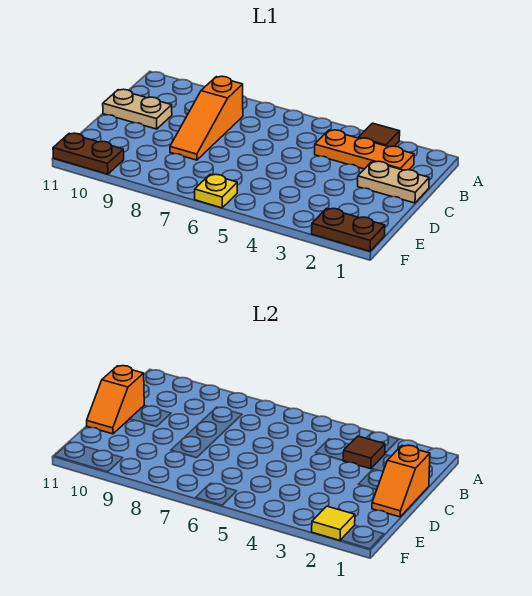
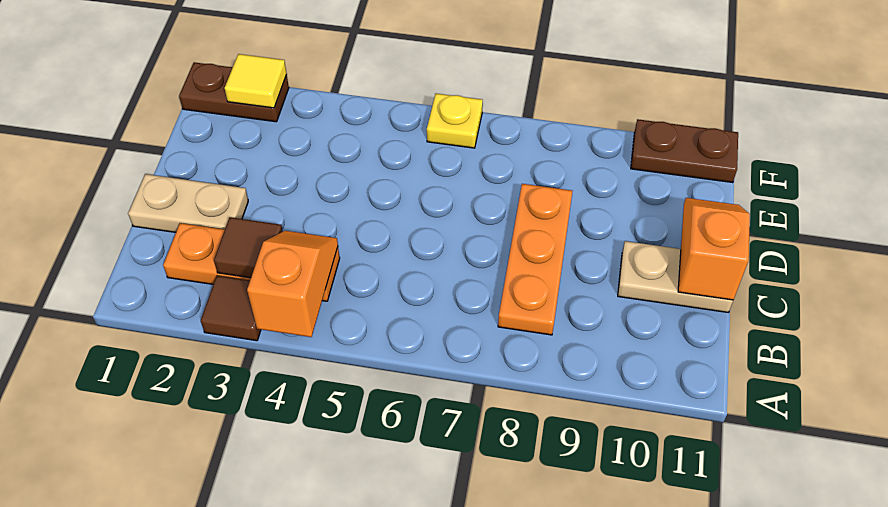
orange 1x3 slope [170,76,243,160] -> orange 1x3 plate [498,184,572,335]
orange 1x2 slope [372,445,430,517] -> orange 1x2 slope moved to [247,231,338,337]

